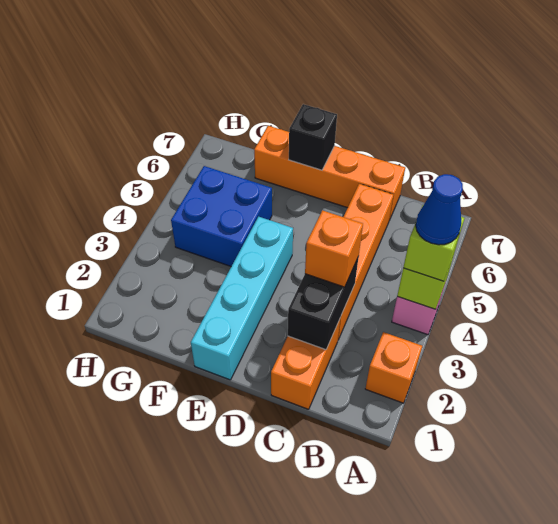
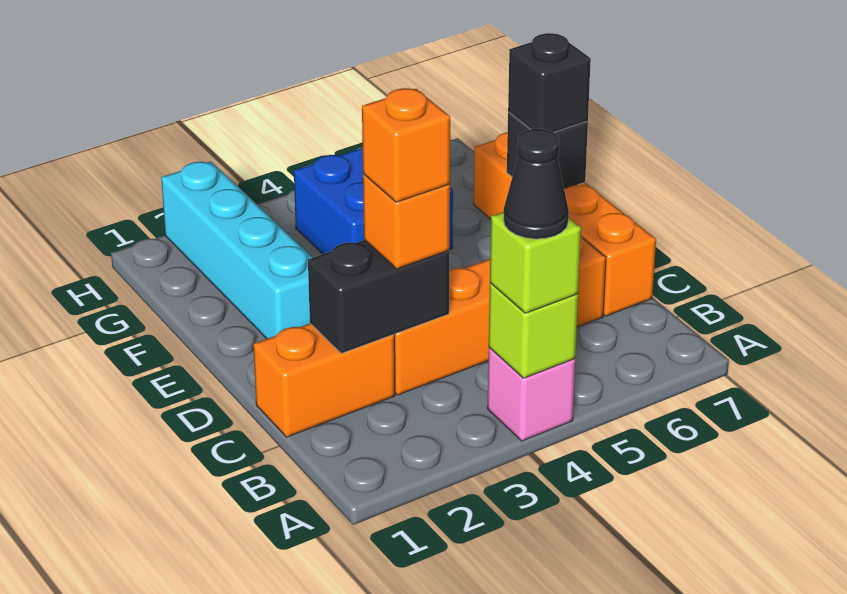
orange 1x1 brick [365,332,422,403] -> orange 1x1 brick moved to [362,88,450,202]
blue 1x1 cone [416,174,463,245] -> black 1x1 cone [504,129,569,239]
cyan 1x4 brick [191,217,293,380] -> cyan 1x4 brick turned to [161,161,313,339]
none -> black 1x1 brick [508,33,591,133]

